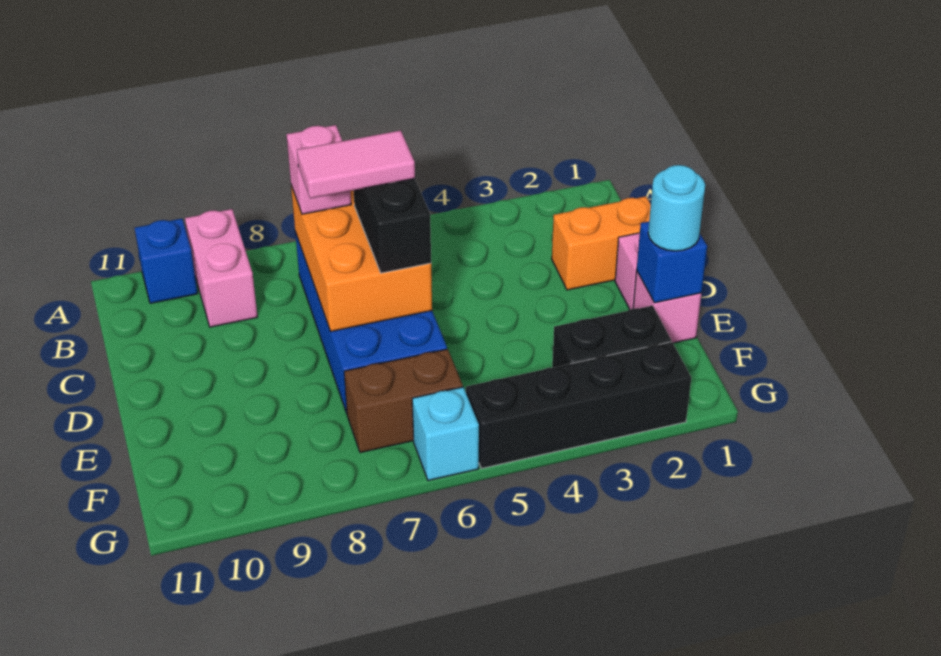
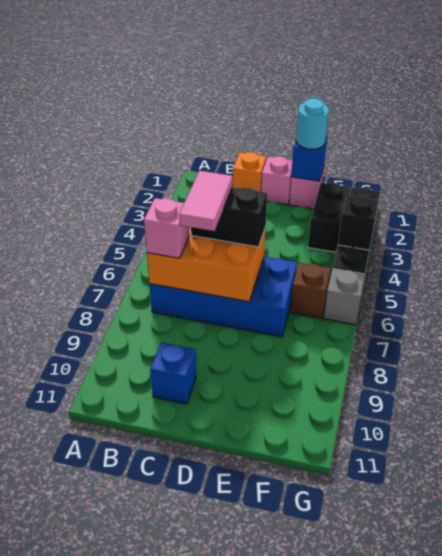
pink 1x2 brick [185,209,258,327] -> none
blue 1x1 brick [135,219,198,303] -> blue 1x1 brick moved to [150,342,196,404]
orange 1x2 brick [552,196,651,290] -> orange 1x1 brick [232,152,266,192]
brown 1x2 brick [344,349,463,453] -> brown 1x1 brick [290,263,331,319]
none -> black 1x1 brick [338,195,378,250]
cyan 1x1 brick [412,387,479,481] -> grey 1x1 brick [324,268,365,325]

